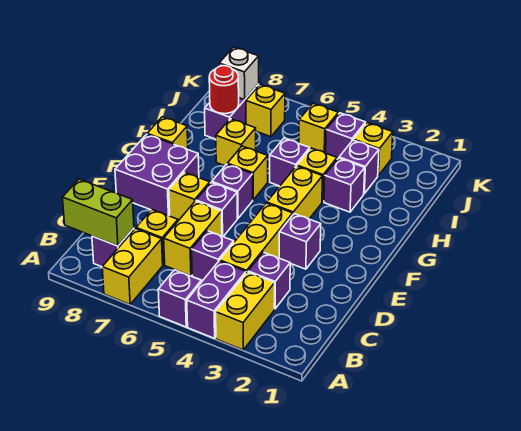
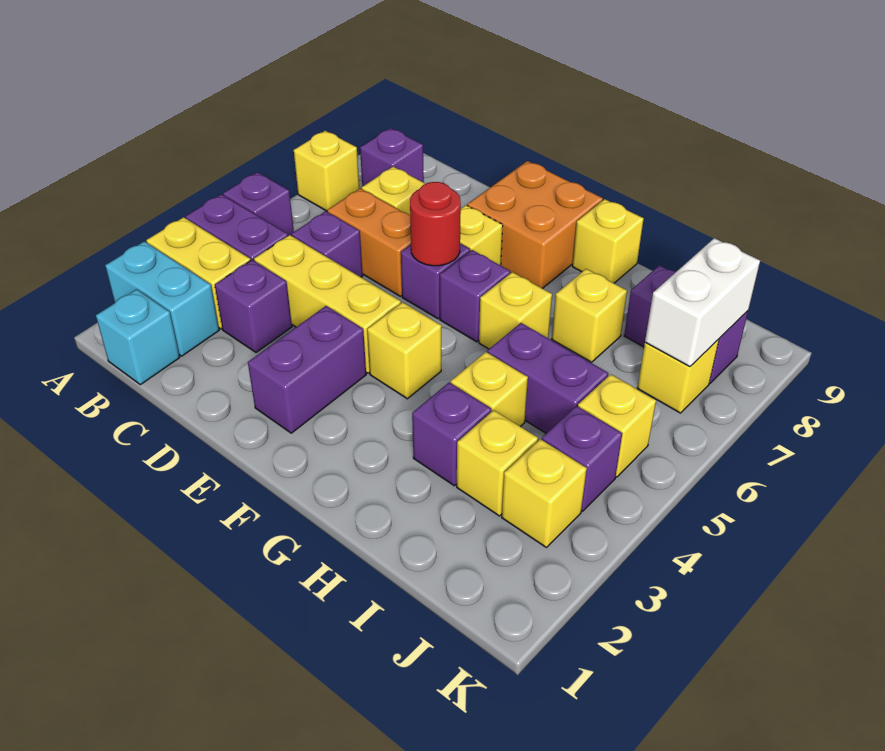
none -> cyan 1x2 brick [105,241,219,356]
yellow 1x2 brick [102,229,163,304] -> yellow 1x1 brick [294,131,359,211]
none -> cyan 1x1 brick [96,289,180,385]
lime 1x2 brick [63,179,134,246] -> none
yellow 1x2 brick [164,201,222,276] -> orange 1x2 brick [327,189,411,296]
purple 1x1 brick [279,214,321,269] -> purple 1x2 brick [248,306,366,433]
purple 2x2 brick [115,134,199,216] -> orange 2x2 brick [467,161,603,289]
yellow 1x2 brick [267,166,323,219] -> yellow 1x1 brick [367,302,441,399]
purple 1x1 brick [270,138,310,186] -> purple 1x2 brick [487,323,608,433]
purple 1x1 brick [339,140,379,194] -> yellow 1x1 brick [457,410,538,516]
red 1x1 round brick [209,66,239,114] -> red 1x1 round brick moved to [410,182,461,266]
white 1x1 brick [219,47,259,100] -> white 1x2 brick [645,238,760,367]

